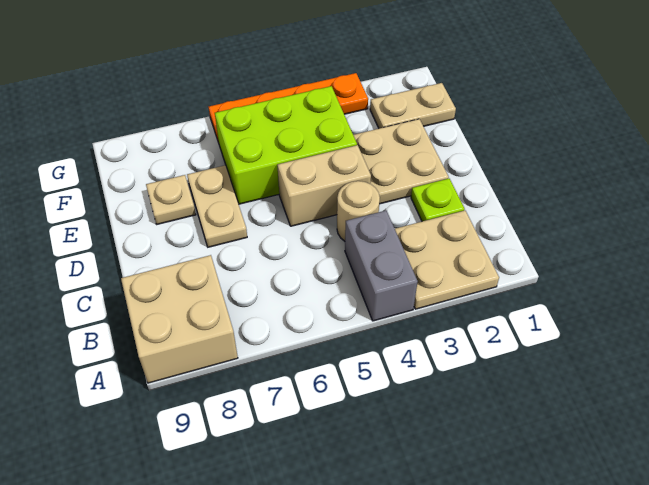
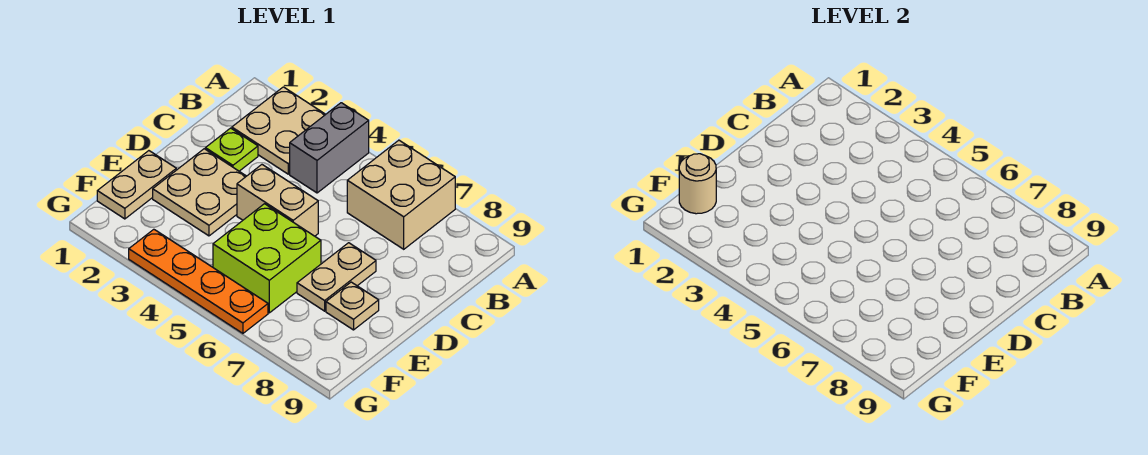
tan 2x2 brick [121,255,238,383] -> tan 2x2 brick moved to [347,140,455,249]
tan 1x1 round brick [337,181,380,241] -> tan 1x1 round brick moved to [679,154,716,214]
lime 2x3 brick [215,86,357,204] -> lime 2x2 brick [213,204,321,313]
tan 1x2 plate [370,83,456,128] -> tan 1x2 plate turned to [97,151,176,219]

